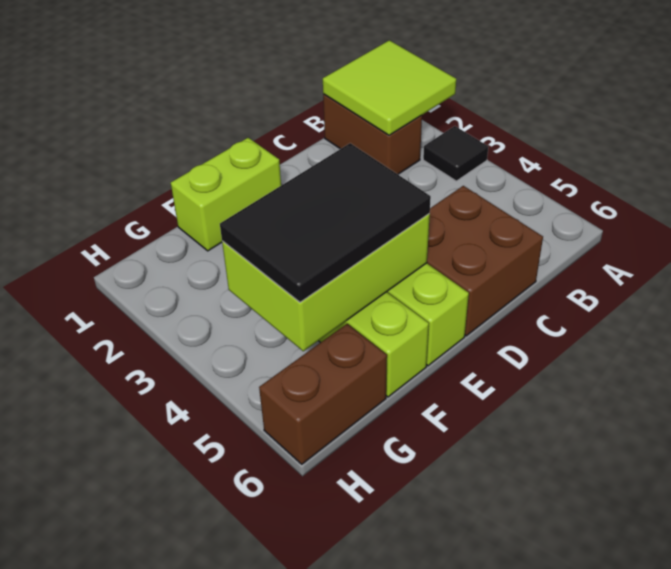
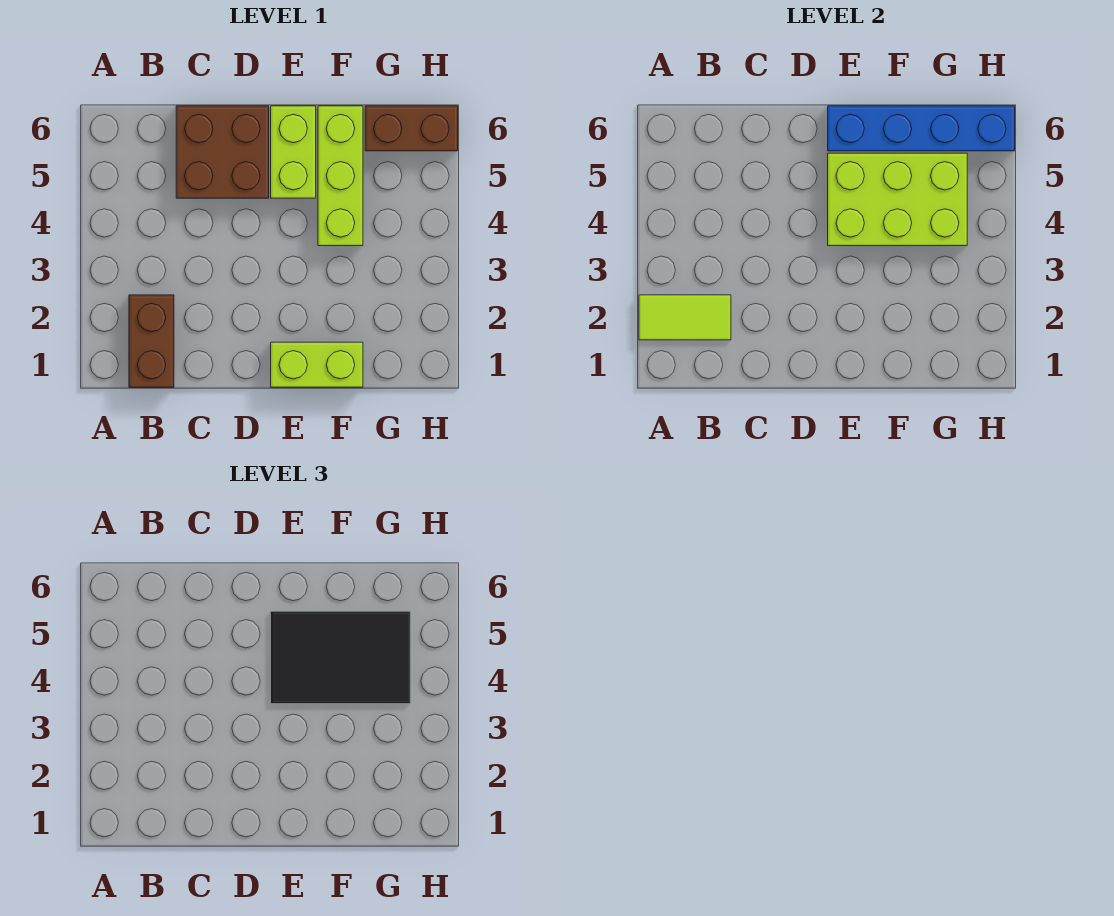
lime 2x2 tile [323,40,456,135] -> lime 1x2 tile [639,295,731,340]
black 1x1 tile [423,126,488,181] -> none
none -> blue 1x4 brick [828,106,1015,151]

